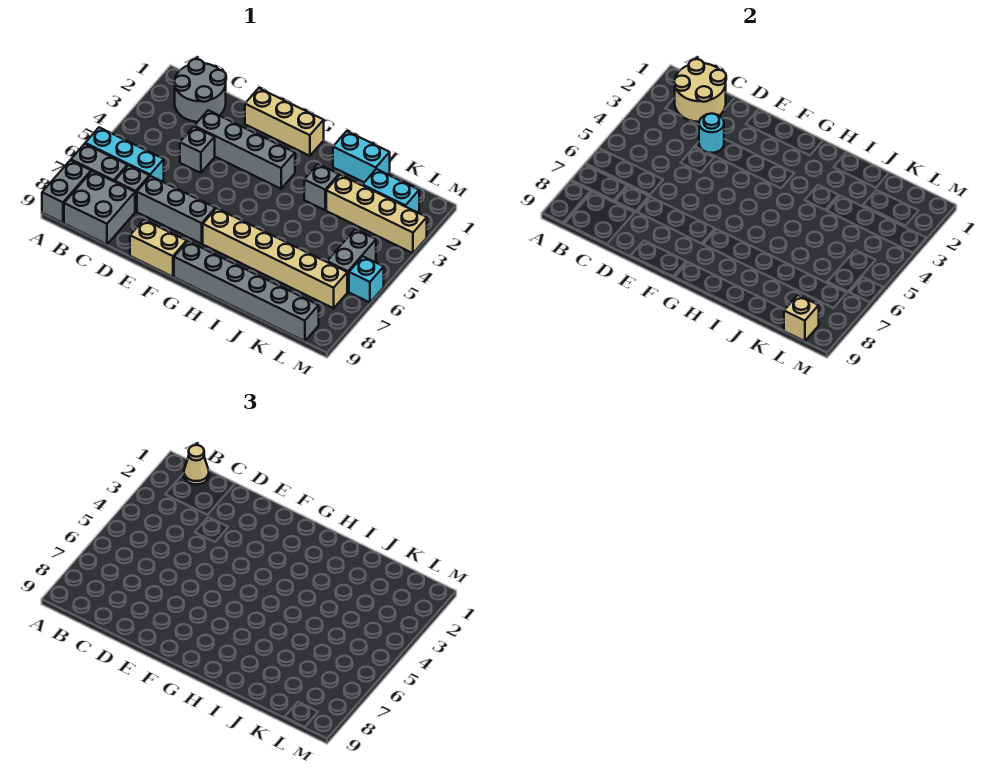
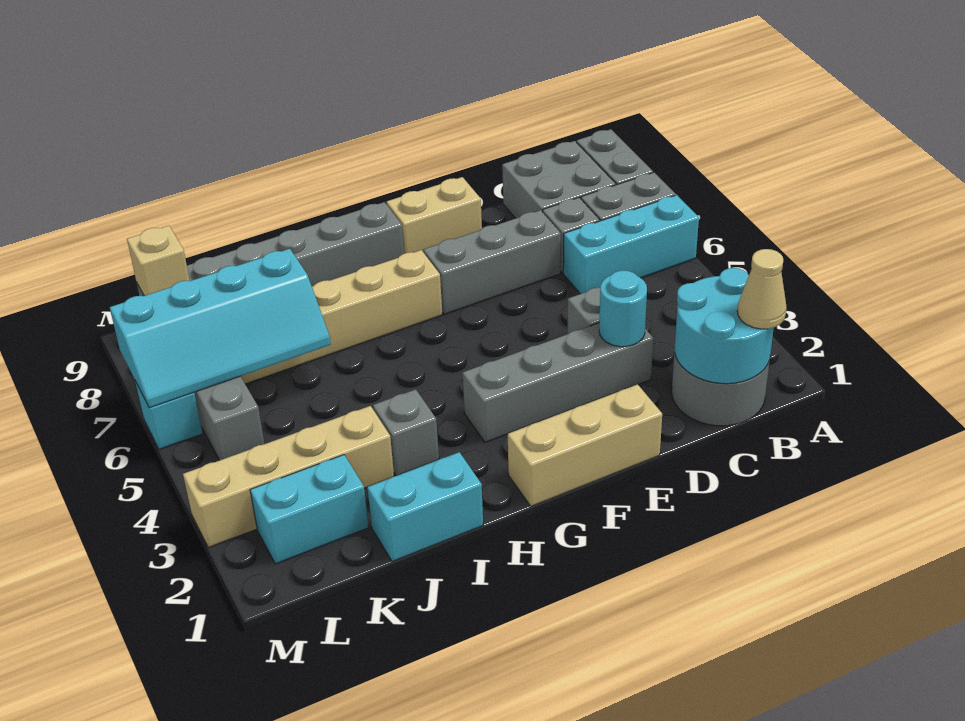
tan 2x2 round brick [674,59,726,122] -> cyan 2x2 round brick [675,268,774,384]
none -> cyan 2x4 slope [110,249,331,408]

